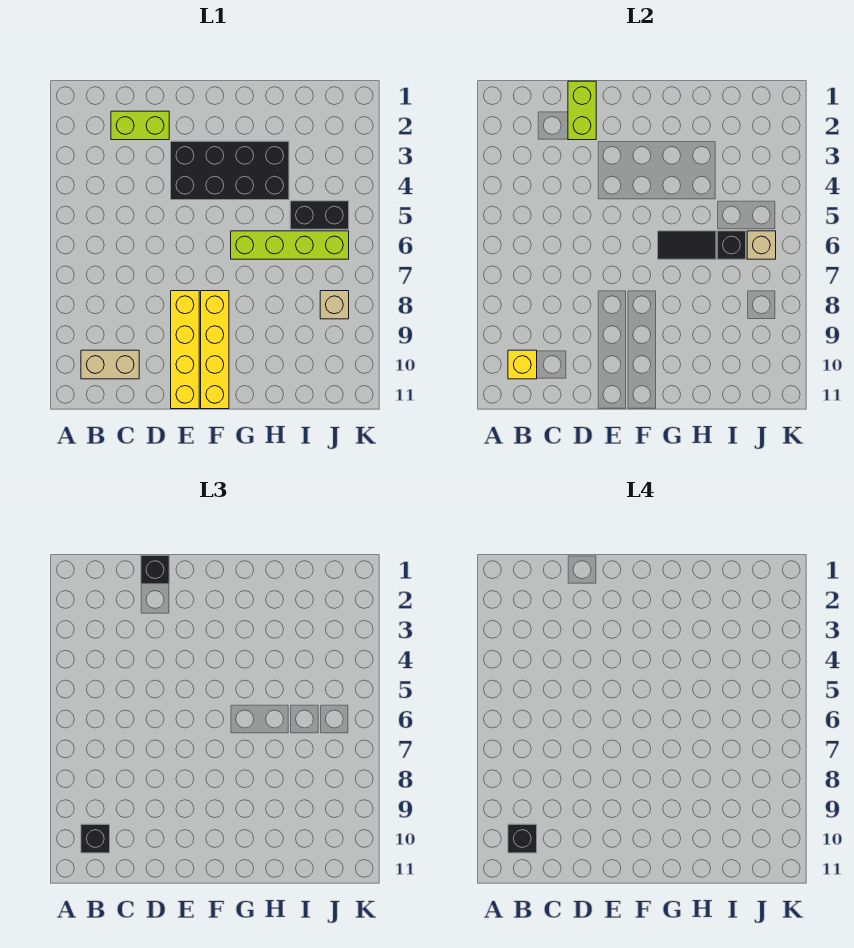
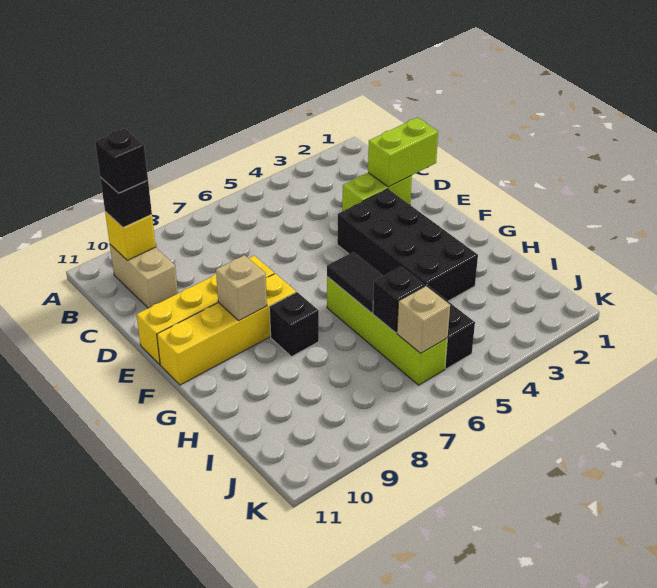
lime 1x2 brick [111,111,169,140] -> lime 1x2 brick turned to [342,173,412,211]
black 1x1 brick [141,555,169,584] -> black 1x1 brick moved to [269,292,319,357]
tan 1x1 brick [320,291,349,319] -> tan 1x1 brick moved to [216,255,267,321]

